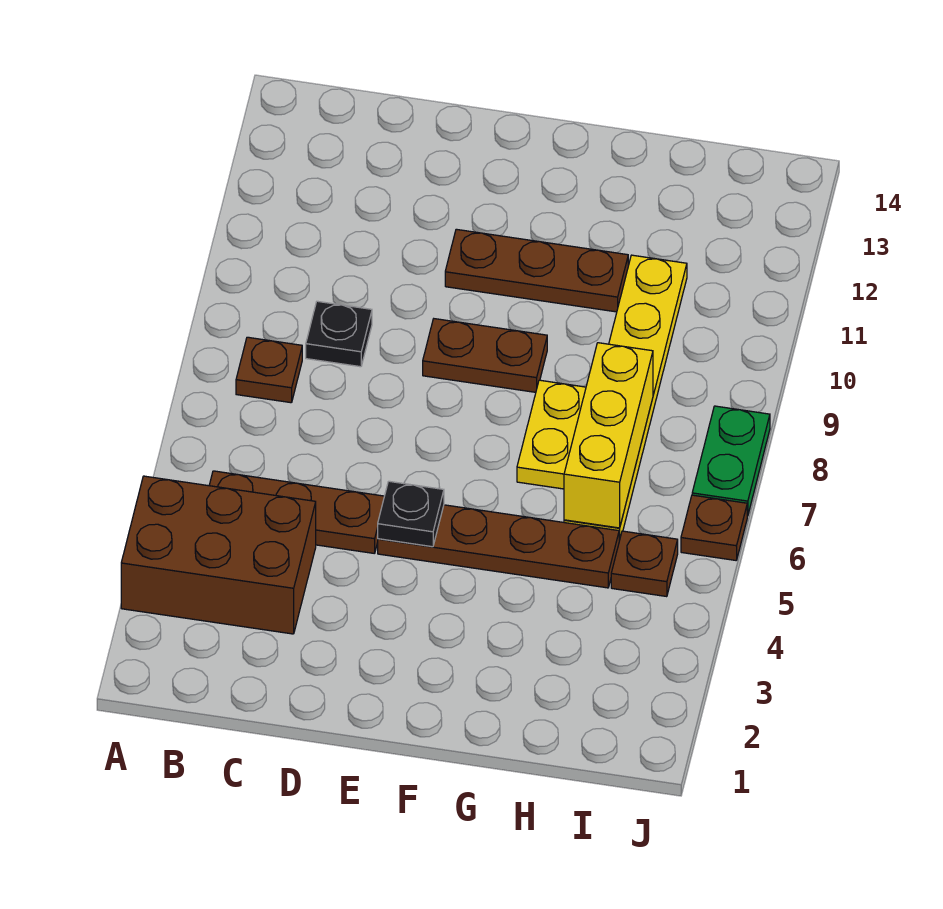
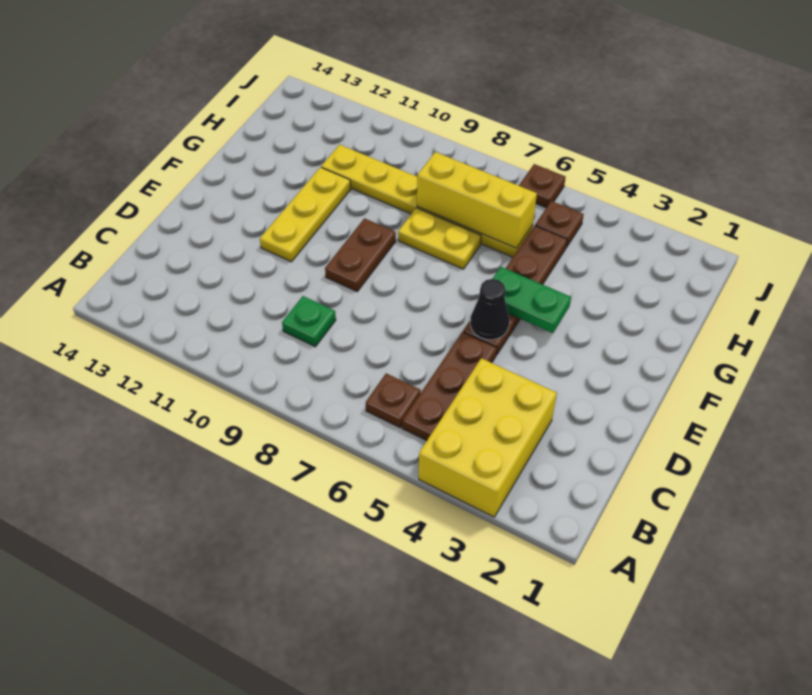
brown 2x3 brick [121,476,316,634] -> yellow 2x3 brick [419,358,557,517]
brown 1x1 plate [236,337,302,403] -> brown 1x1 plate moved to [366,373,421,428]
black 1x1 plate [306,301,372,367] -> green 1x1 plate [282,296,336,347]
black 1x1 plate [378,481,444,547] -> black 1x1 cone [470,279,509,340]
brown 1x3 plate [445,229,628,312] -> yellow 1x3 plate [260,167,351,262]
green 1x2 plate [692,406,770,516] -> green 1x2 plate moved to [493,267,571,333]

